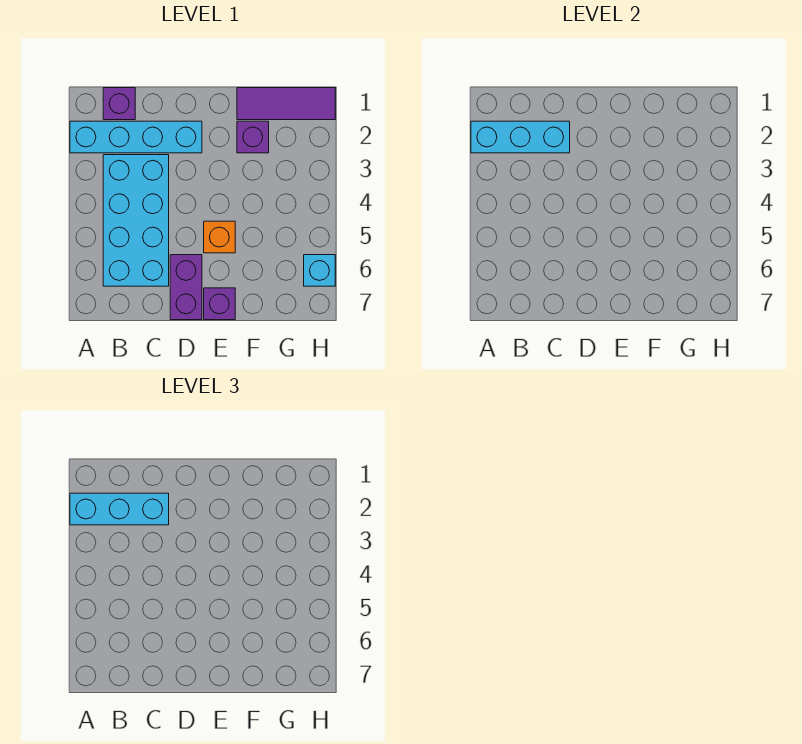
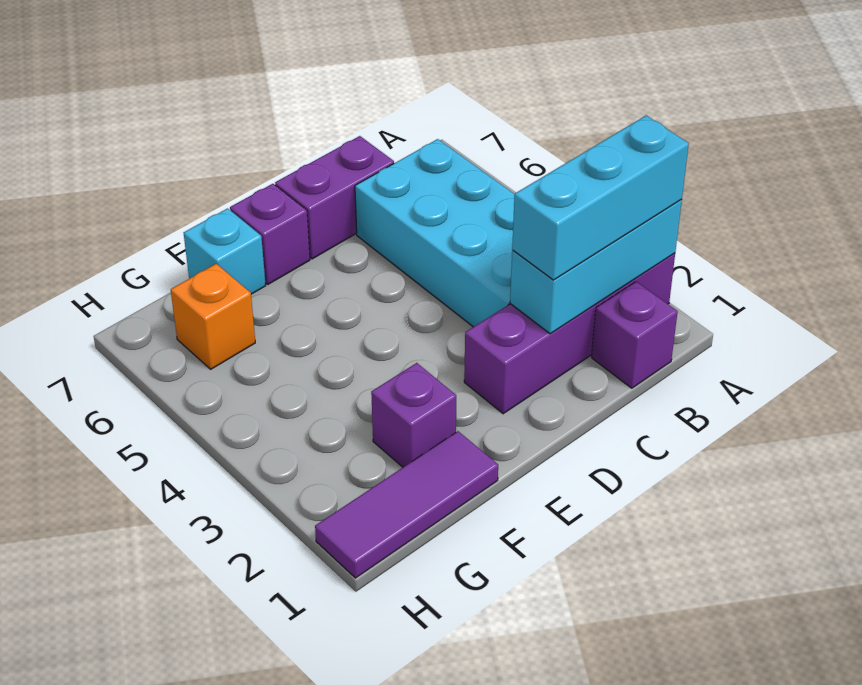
cyan 1x4 brick [70,121,202,153] -> purple 1x4 brick [464,253,675,414]
purple 1x2 brick [170,255,202,320] -> purple 1x2 brick turned to [275,136,394,259]
orange 1x1 brick [204,221,235,253] -> orange 1x1 brick moved to [171,264,255,369]
cyan 1x1 brick [304,255,335,286] -> cyan 1x1 brick moved to [184,208,266,294]

